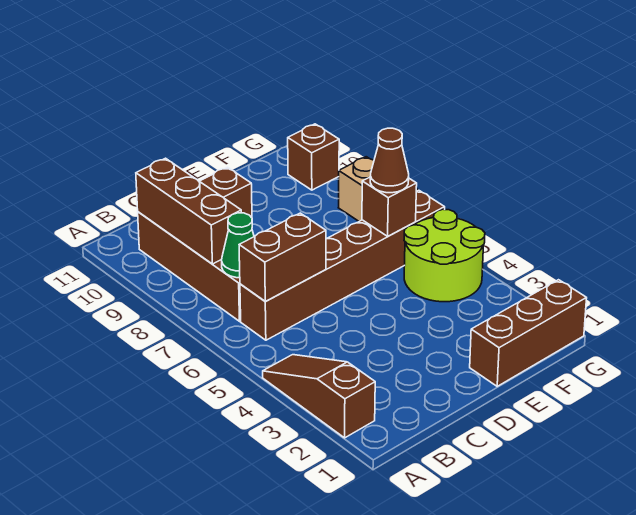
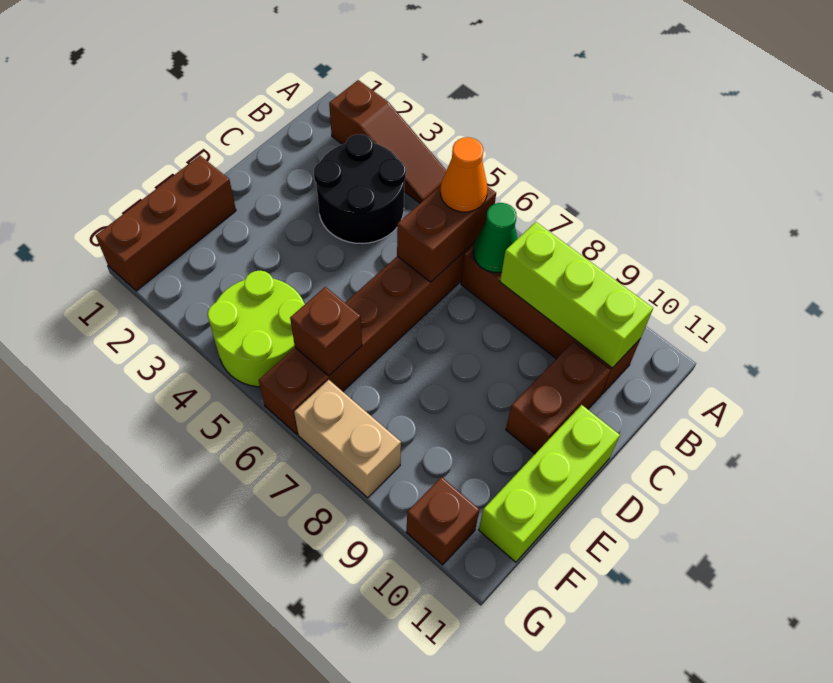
none -> black 2x2 round brick [314,134,406,244]
none -> orange 1x1 cone [441,137,488,212]
brown 1x3 brick [136,158,241,264] -> lime 1x3 brick [500,222,653,368]
none -> lime 1x3 brick [479,405,620,562]
brown 1x1 cone [370,128,409,193] -> none

